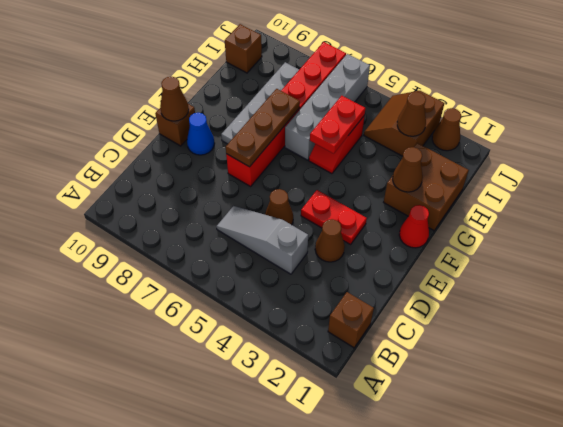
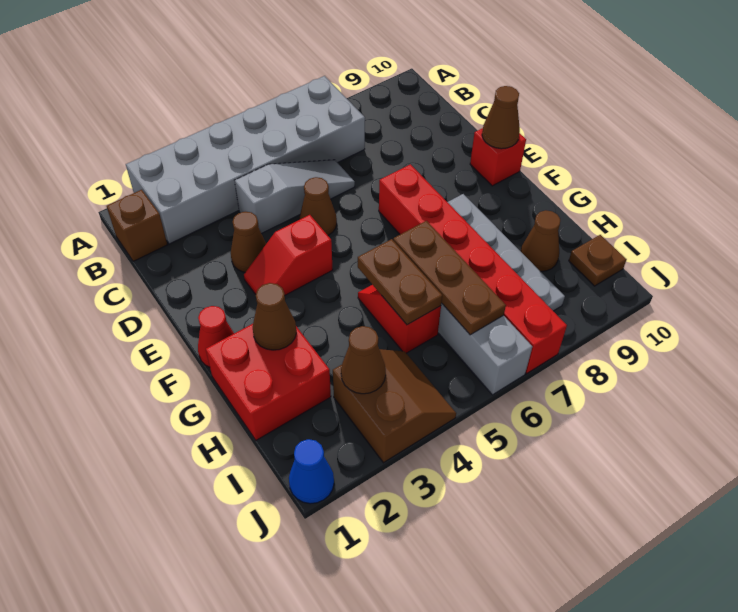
none -> grey 2x6 brick [126,76,365,244]
red 1x2 plate [301,190,367,244] -> red 1x2 slope [244,215,333,295]
brown 1x3 plate [226,89,300,167] -> brown 1x3 plate moved to [393,221,506,335]
blue 1x1 cone [187,113,215,155] -> blue 1x1 cone moved to [289,439,334,504]
brown 1x1 brick [155,104,195,146] -> red 1x1 brick [470,128,526,186]
brown 2x2 brick [384,143,469,230] -> red 2x2 brick [206,324,331,440]
red 1x2 plate [310,96,365,154] -> brown 1x2 plate [358,239,442,325]
brown 1x1 brick [225,24,262,73] -> brown 1x1 plate [569,235,627,286]
brown 1x1 cone [432,108,461,151] -> brown 1x1 cone moved to [521,210,560,272]

